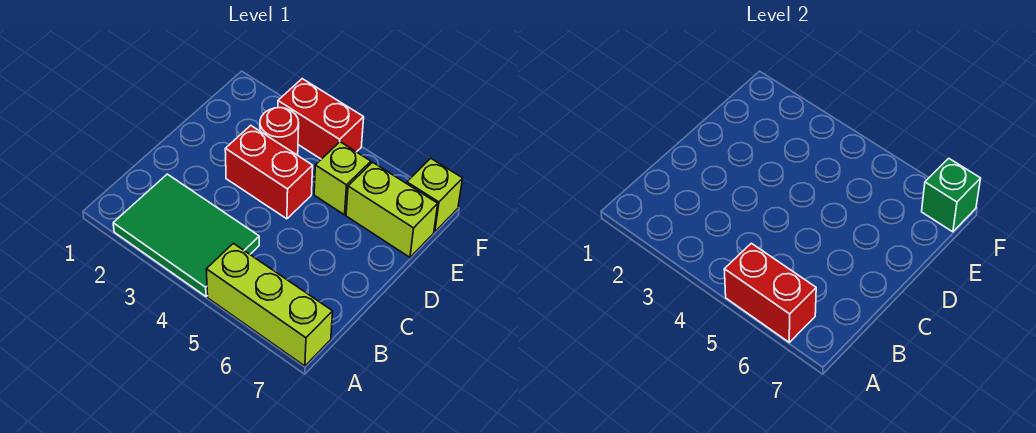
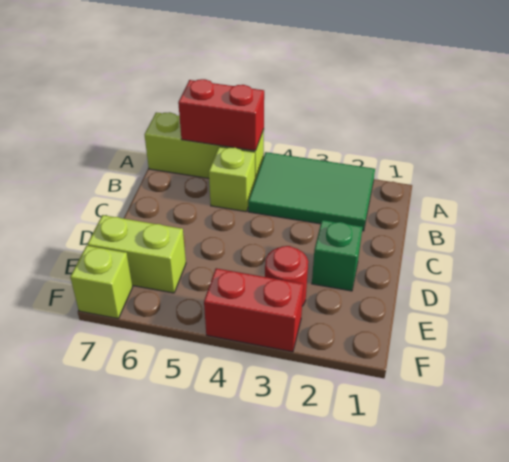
red 1x2 brick [225,125,313,219] -> none
lime 1x1 brick [314,142,371,215] -> lime 1x1 brick moved to [209,147,255,212]
green 1x1 brick [922,158,981,232] -> green 1x1 brick moved to [312,220,363,291]

